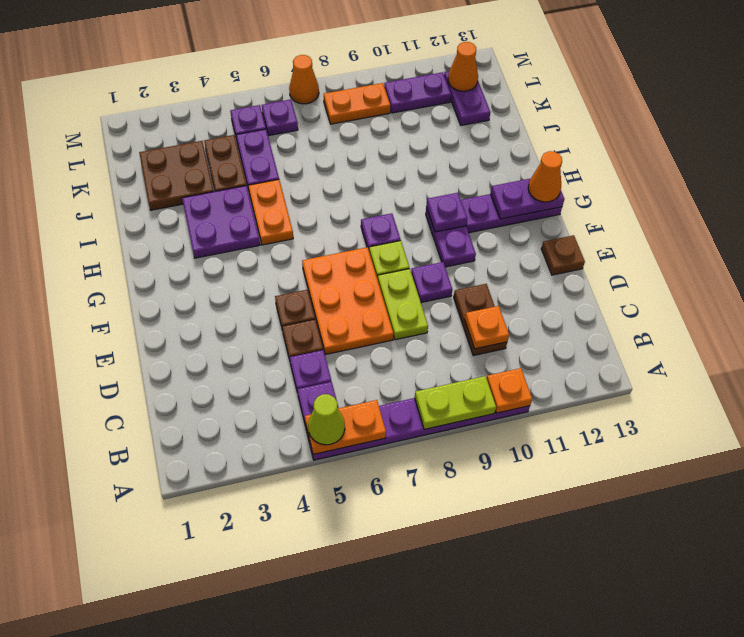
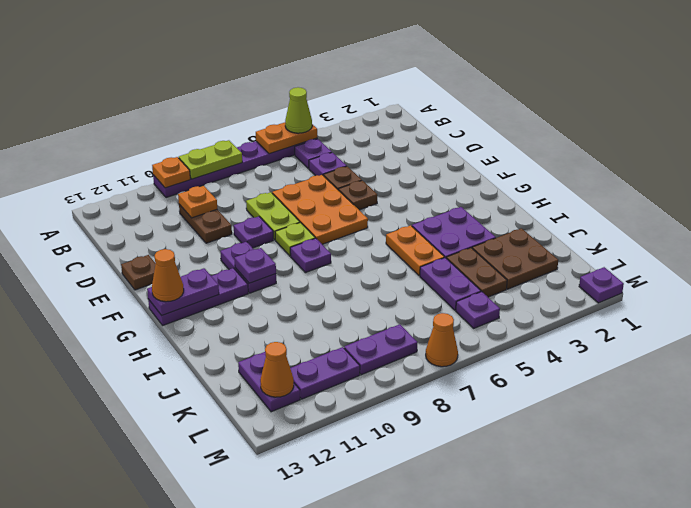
purple 1x1 plate [262,100,298,135] -> purple 1x1 plate moved to [579,267,624,303]
orange 1x2 plate [324,83,390,124] -> purple 1x2 plate [344,324,417,375]

